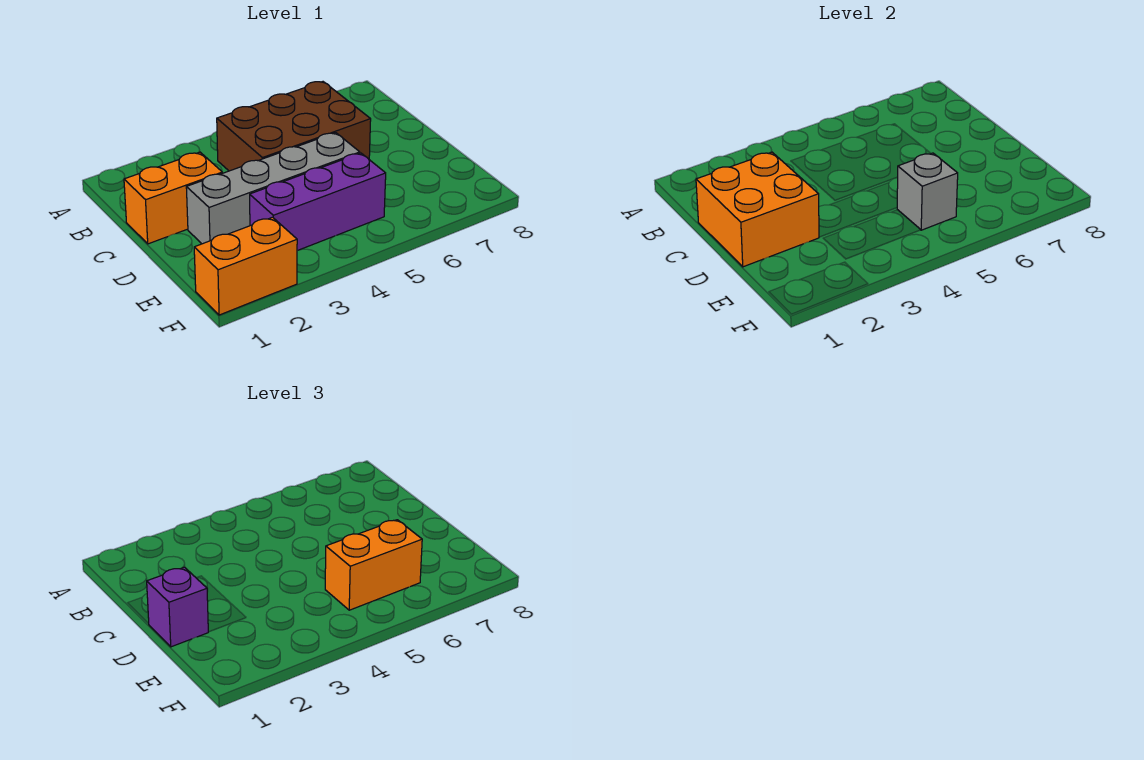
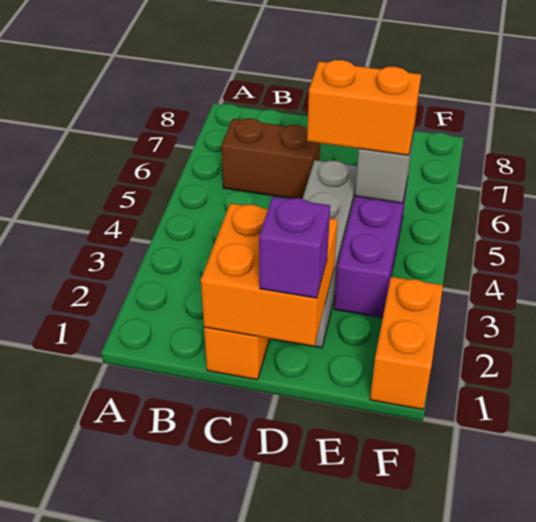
brown 2x3 brick [217,82,371,171] -> brown 1x2 brick [221,118,320,199]
orange 1x2 brick [325,520,422,610] -> orange 1x2 brick turned to [307,60,421,155]

